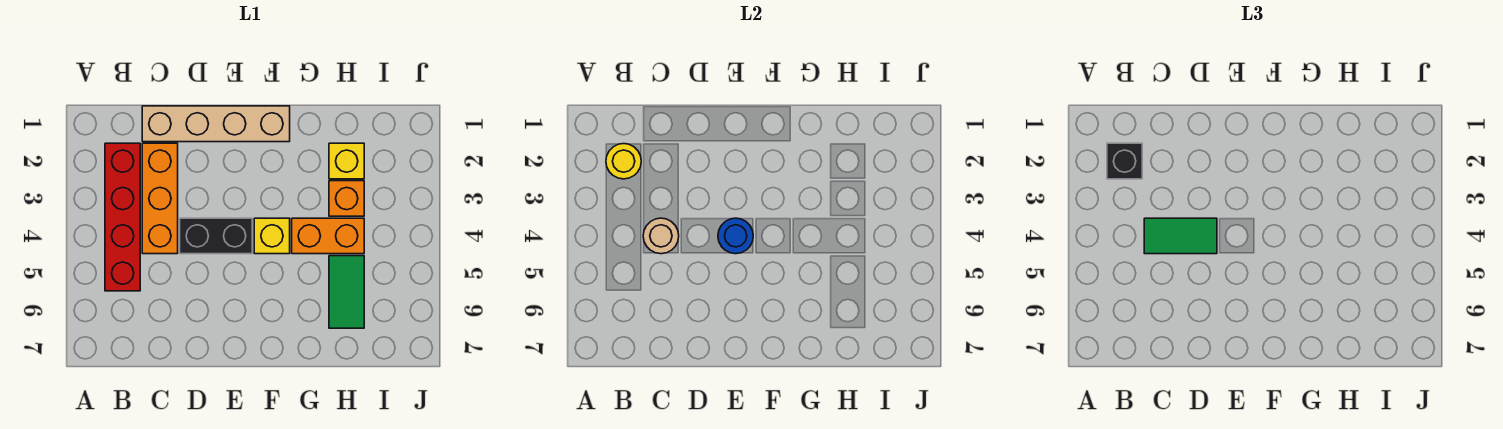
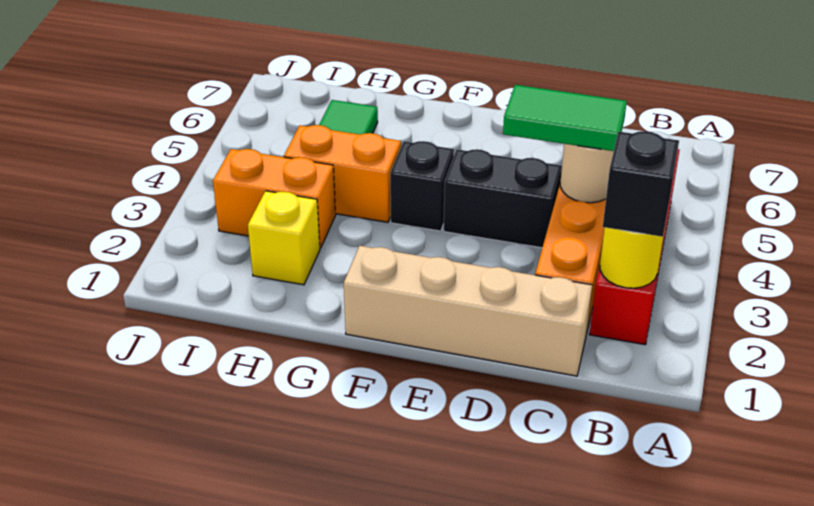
blue 1x1 round brick [718,218,753,254] -> none
yellow 1x1 brick [254,218,290,254] -> black 1x1 brick [390,141,454,231]
orange 1x1 brick [329,181,364,216] -> orange 1x2 brick [213,149,336,248]

